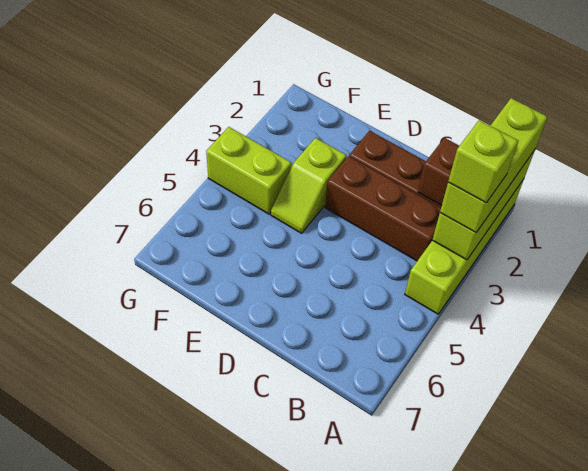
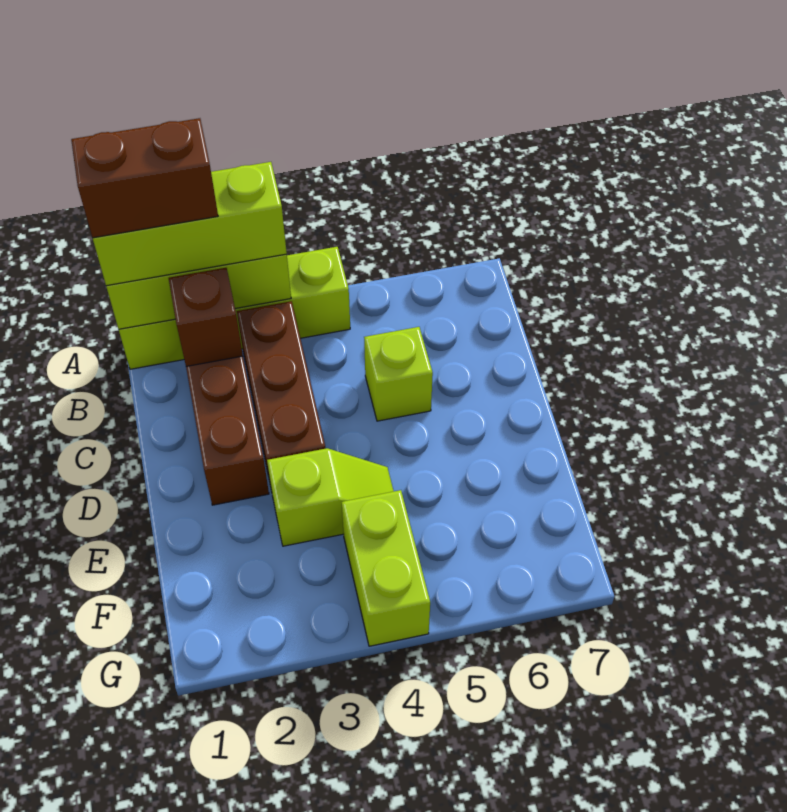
none -> brown 1x2 brick [71,118,218,238]
lime 1x1 brick [448,120,518,203] -> lime 1x1 brick moved to [364,327,433,421]

